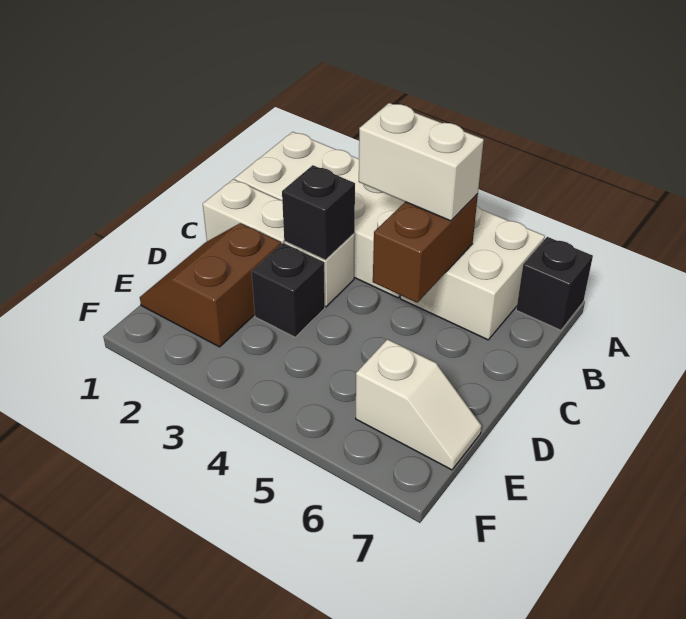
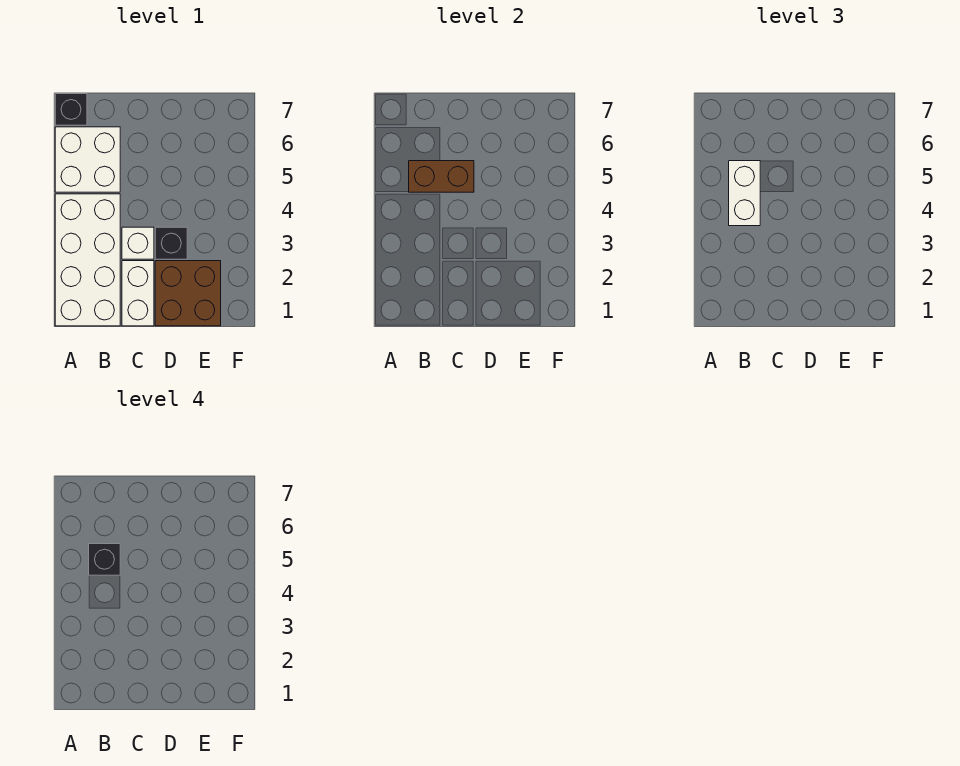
black 1x1 brick [282,165,355,260] -> black 1x1 brick moved to [89,544,120,575]
brown 2x2 slope [140,223,281,347] -> brown 2x2 brick [155,261,221,326]
white 1x2 slope [356,339,482,470] -> none

